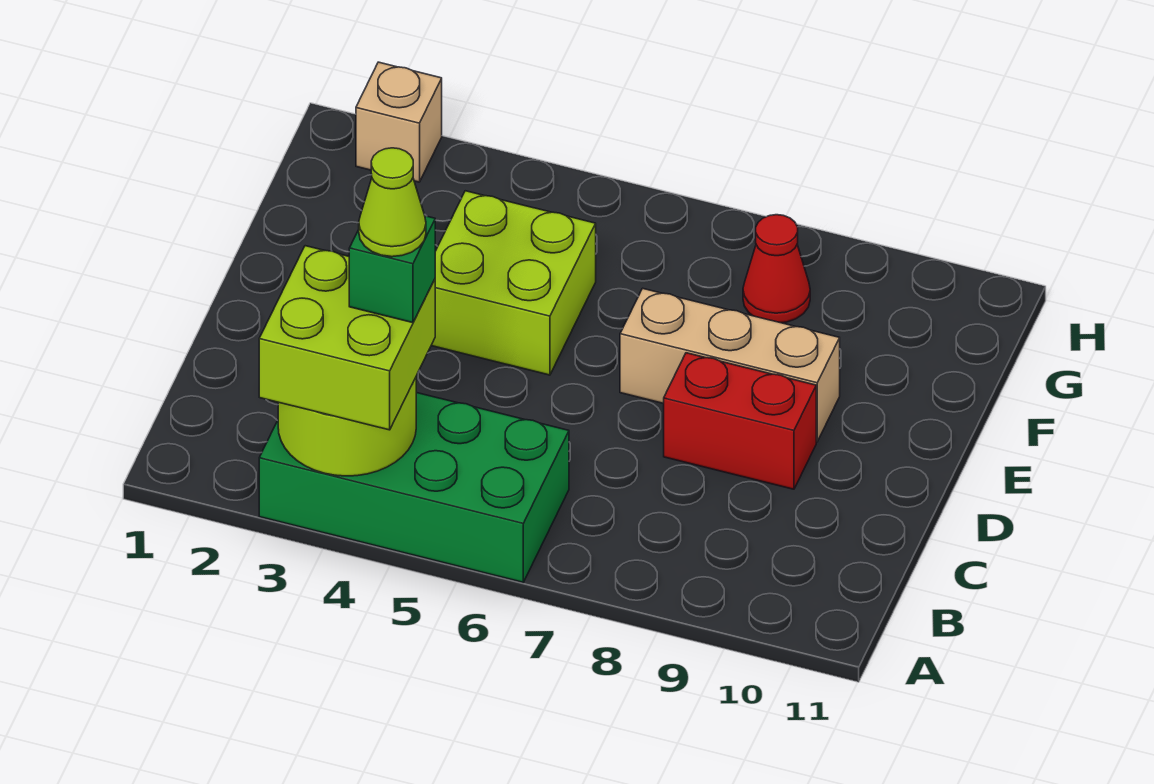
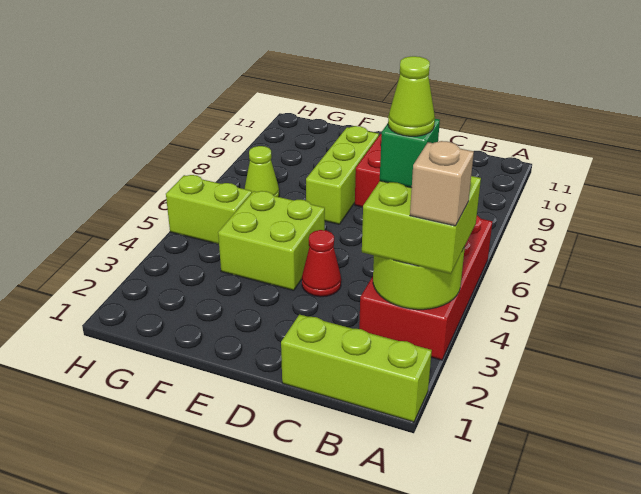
none -> lime 1x3 brick [281,314,432,422]
green 2x4 brick [259,393,569,582] -> red 2x4 brick [359,216,493,360]
tan 1x3 brick [620,288,840,442] -> lime 1x3 brick [306,126,379,224]
none -> lime 1x2 brick [166,175,252,244]
none -> lime 1x1 cone [244,146,279,197]
red 1x1 cone [743,215,810,323] -> red 1x1 cone moved to [302,230,341,297]
tan 1x1 brick [356,62,442,182] -> tan 1x1 brick moved to [410,141,474,226]

